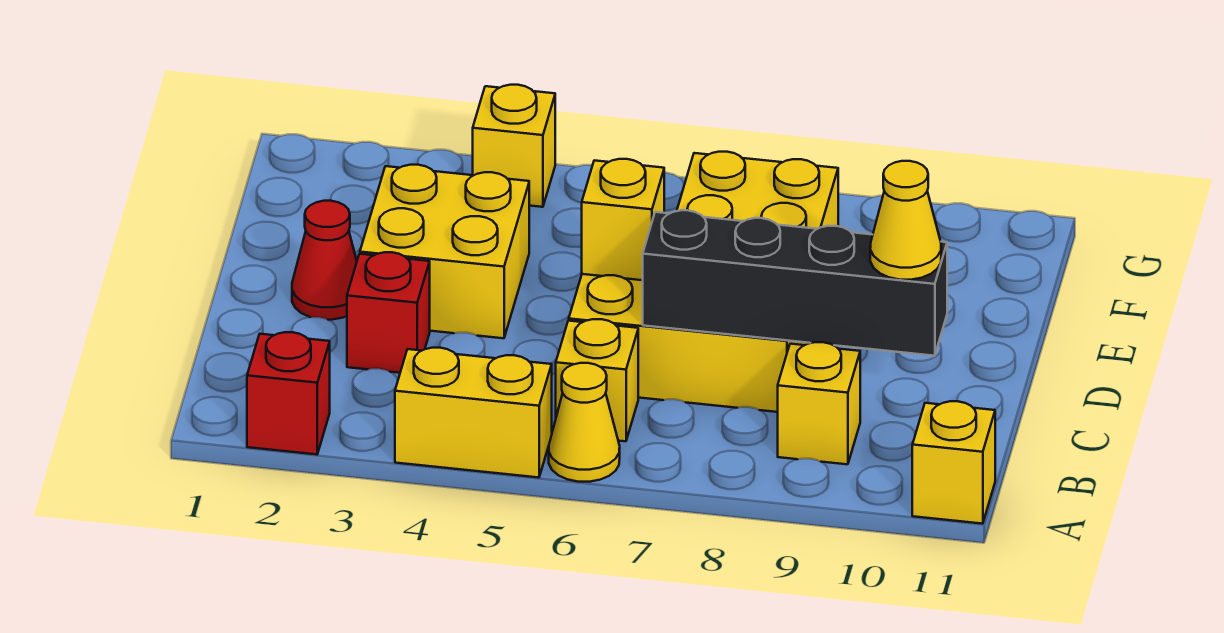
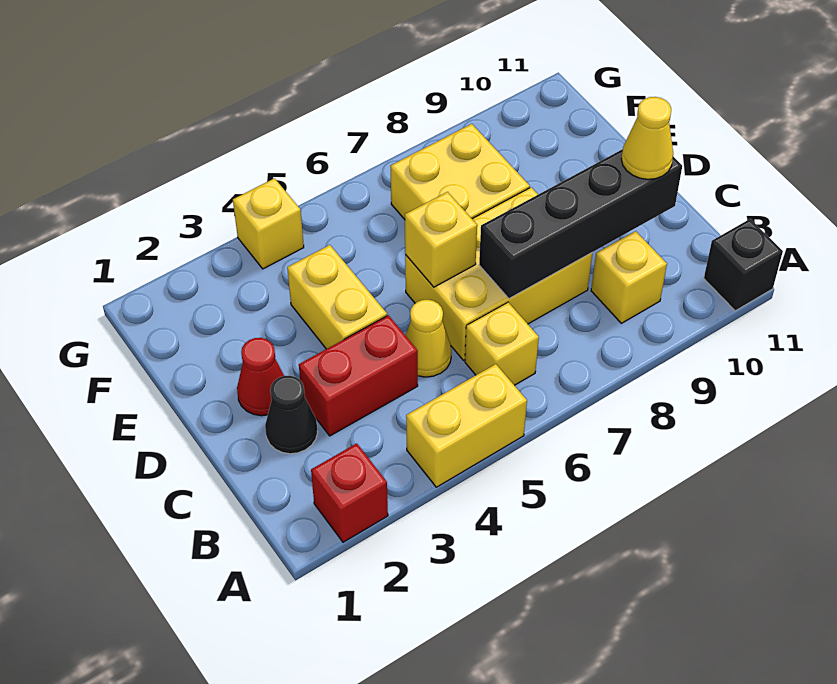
yellow 1x1 cone [549,363,620,482] -> yellow 1x1 cone moved to [405,300,452,377]
yellow 1x1 brick [912,401,995,524] -> black 1x1 brick [704,219,783,311]
none -> black 1x1 cone [265,376,318,454]
red 1x1 brick [347,252,430,373] -> red 1x2 brick [299,315,418,436]
yellow 2x2 brick [360,165,529,338] -> yellow 1x2 brick [287,245,387,349]

